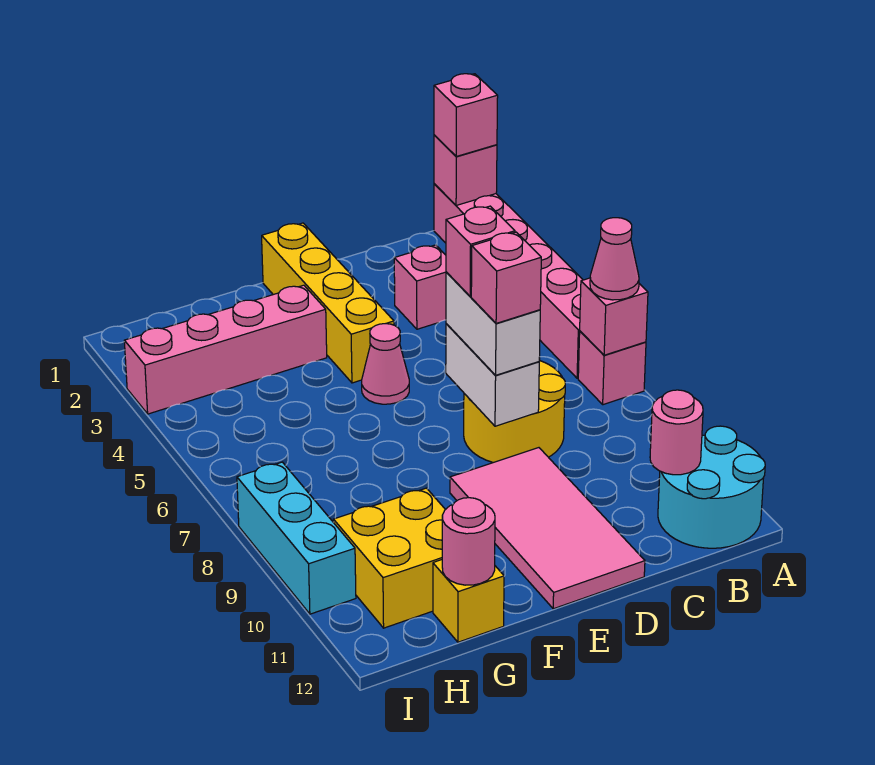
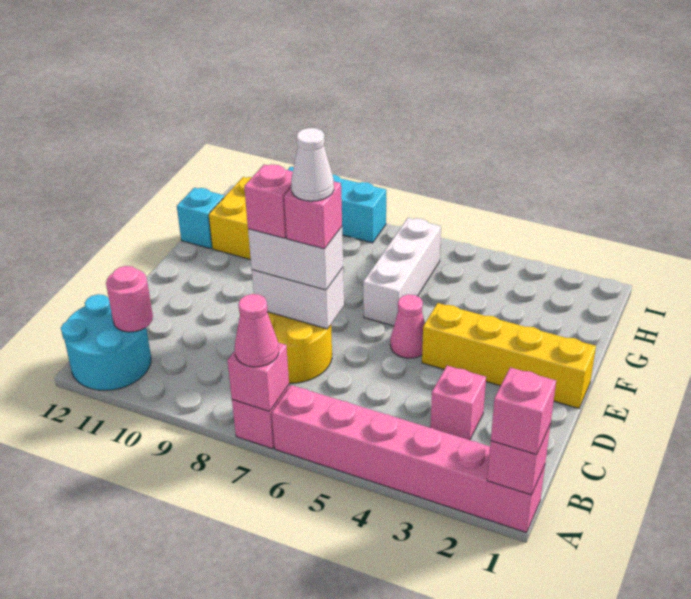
none -> white 1x1 cone [291,128,334,201]
pink 2x4 tile [450,448,645,609] -> none
pink 1x4 brick [124,285,327,414] -> none
none -> white 1x3 brick [363,218,441,326]
yellow 1x1 brick [433,560,504,642] -> cyan 1x1 brick [177,188,224,249]
pink 1x1 round brick [442,498,495,585] -> none

